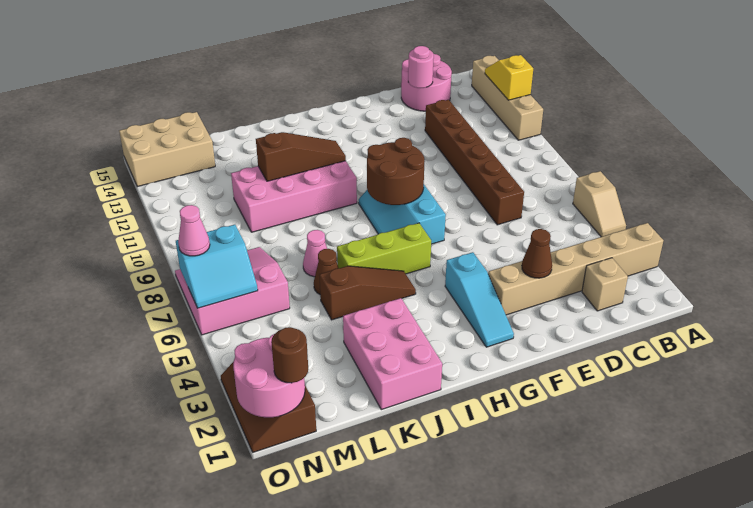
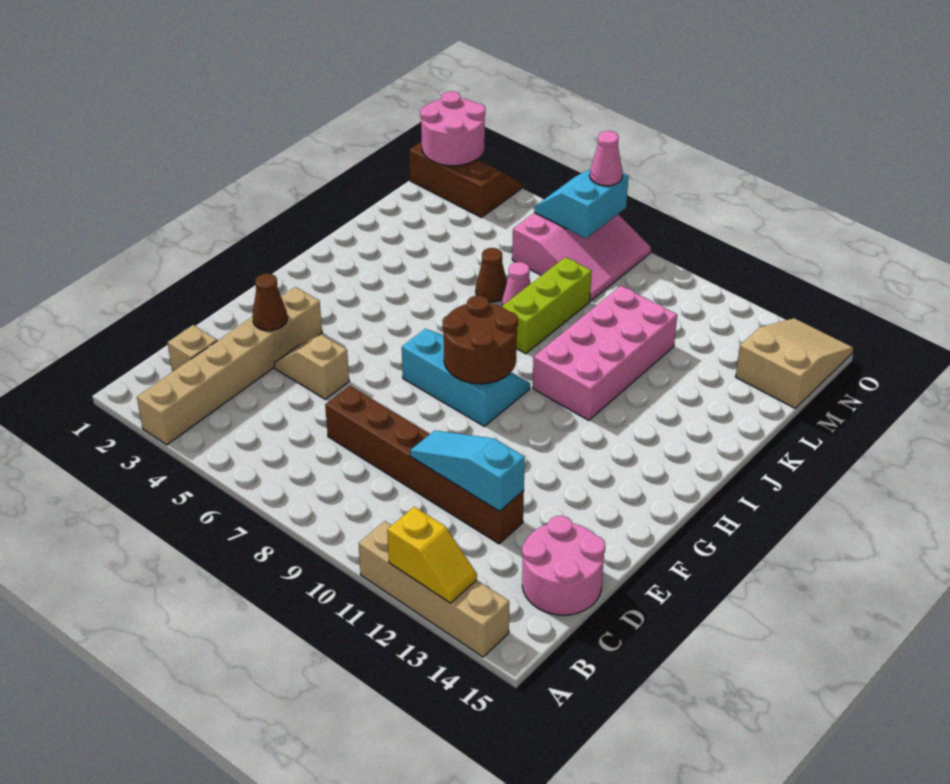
tan 1x2 slope [573,171,626,237] -> tan 1x2 slope moved to [274,334,349,399]
pink 1x1 round brick [408,46,434,88] -> none
cyan 1x3 slope [445,252,514,347] -> cyan 1x3 slope moved to [410,430,525,511]
lime 1x3 brick [337,223,431,274] -> lime 1x3 brick moved to [502,257,592,354]
brown 1x3 slope [319,266,416,320] -> none
brown 1x3 slope [256,132,346,181] -> none
pink 2x3 brick [343,298,442,410] -> none
tan 2x3 brick [119,112,215,187] -> tan 2x3 slope [736,318,853,408]
brown 1x1 round brick [271,327,308,383] -> none

